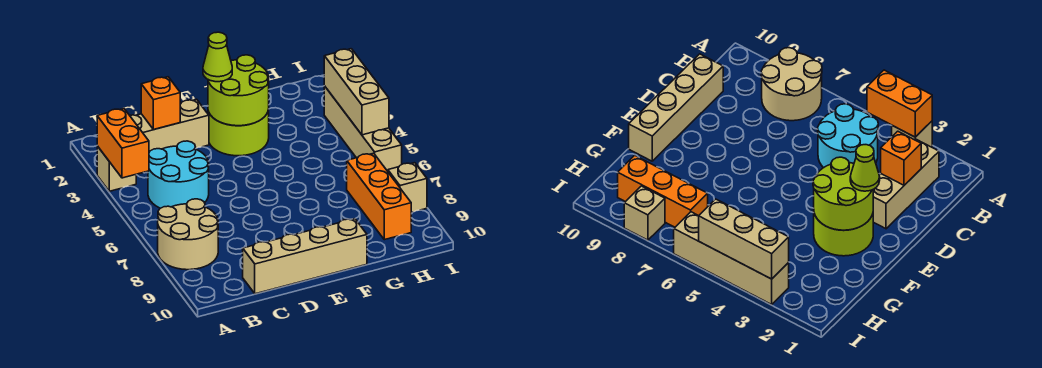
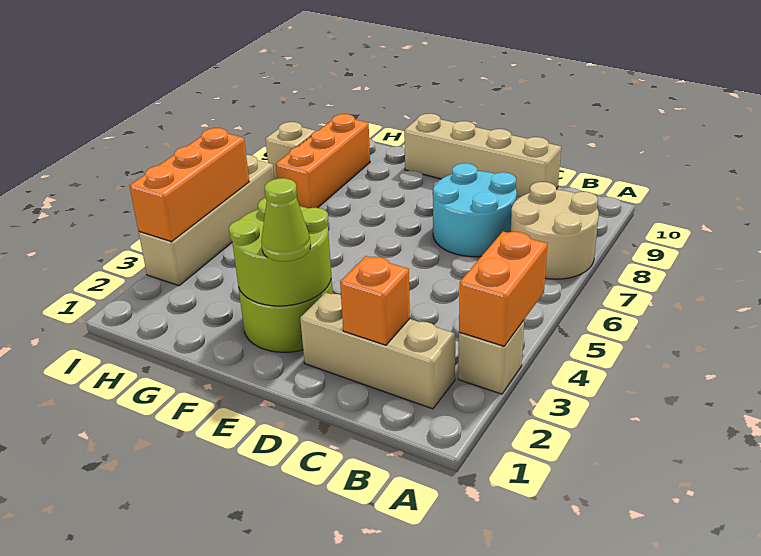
cyan 2x2 round brick [148,141,209,208] -> cyan 2x2 round brick moved to [433,163,517,257]
tan 1x3 brick [324,49,389,135] -> orange 1x3 brick [129,128,249,242]

